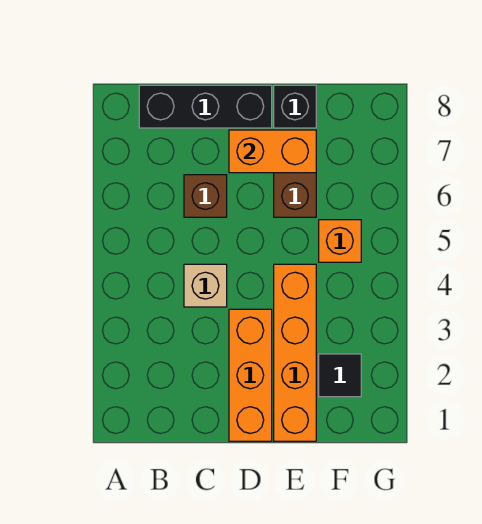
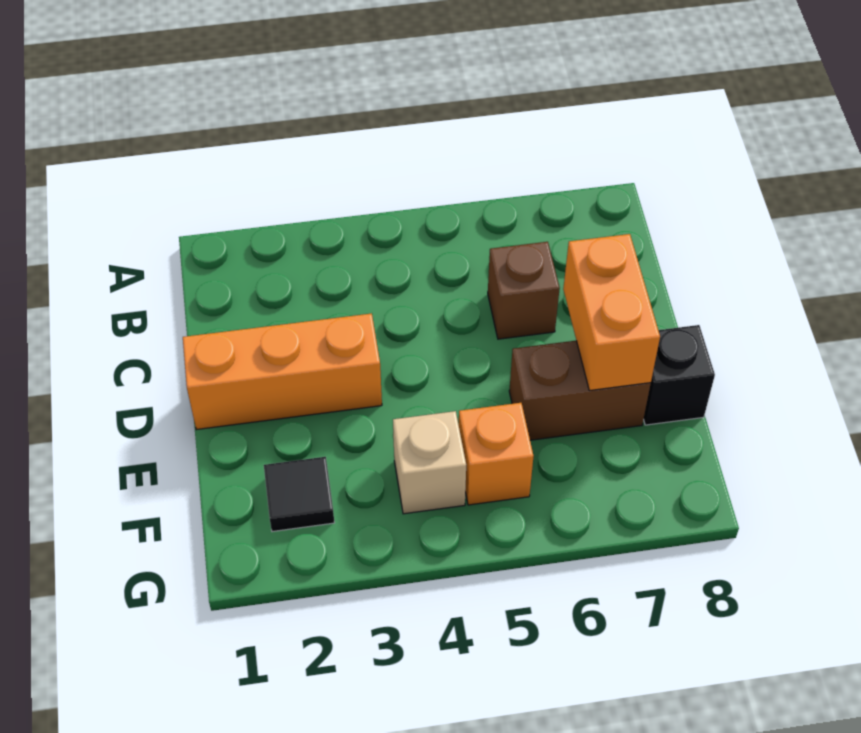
black 1x3 brick [139,85,272,128] -> none
tan 1x1 brick [184,264,227,307] -> tan 1x1 brick moved to [393,411,466,514]
orange 1x4 brick [274,264,316,441] -> none

